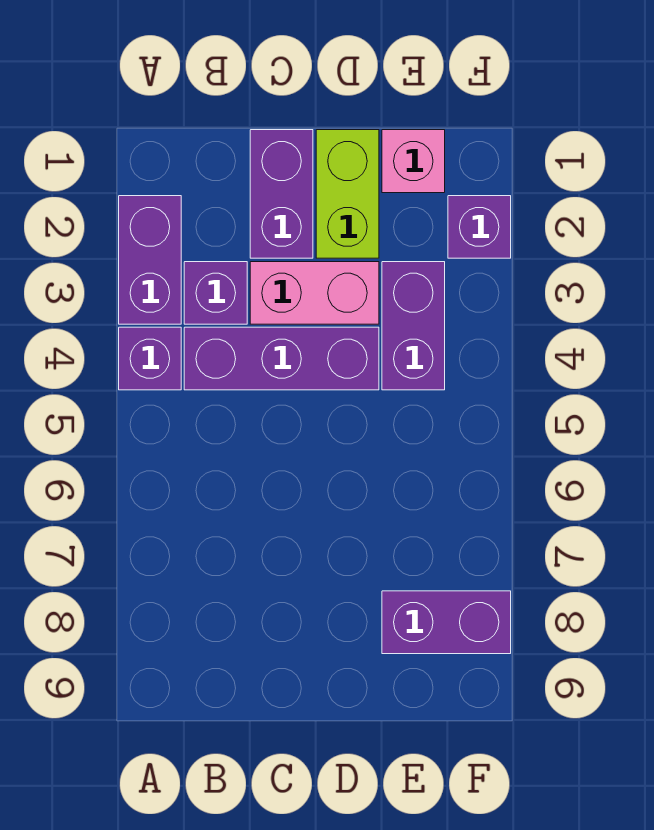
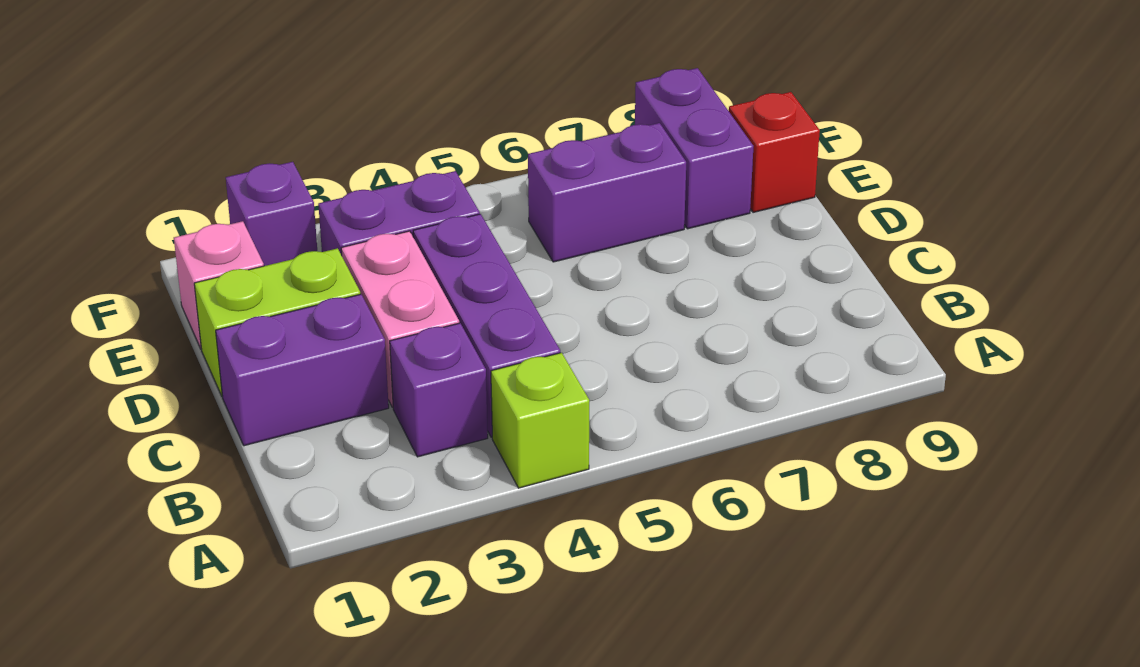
purple 1x2 brick [119,196,181,324] -> purple 1x2 brick moved to [528,123,686,262]
purple 1x1 brick [119,327,181,390] -> lime 1x1 brick [491,353,589,488]
none -> red 1x1 brick [729,92,820,213]

